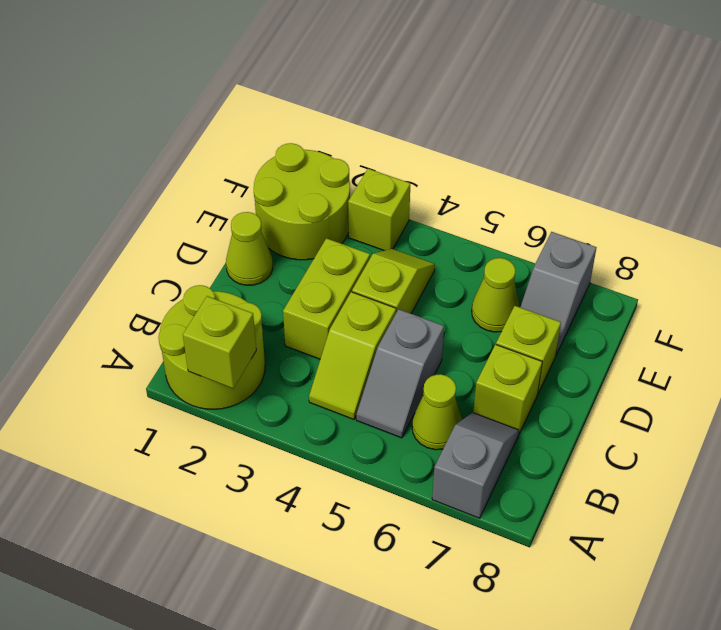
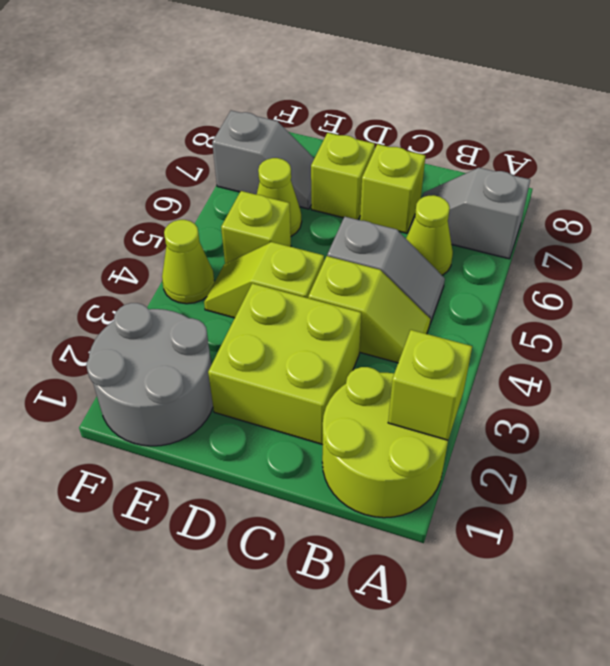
lime 1x2 brick [283,238,370,359] -> lime 2x2 brick [208,283,361,445]
lime 1x1 cone [226,212,273,285] -> lime 1x1 cone moved to [162,220,214,304]
lime 2x2 round brick [254,143,350,260] -> grey 2x2 round brick [87,303,213,446]
lime 1x1 brick [348,169,410,251] -> lime 1x1 brick moved to [221,191,291,264]

